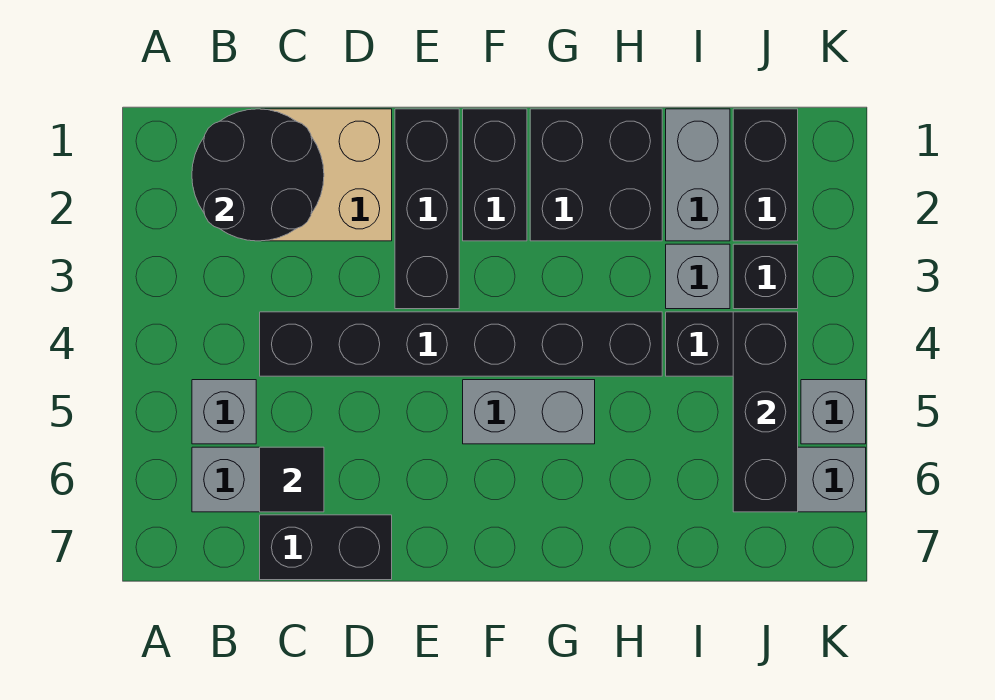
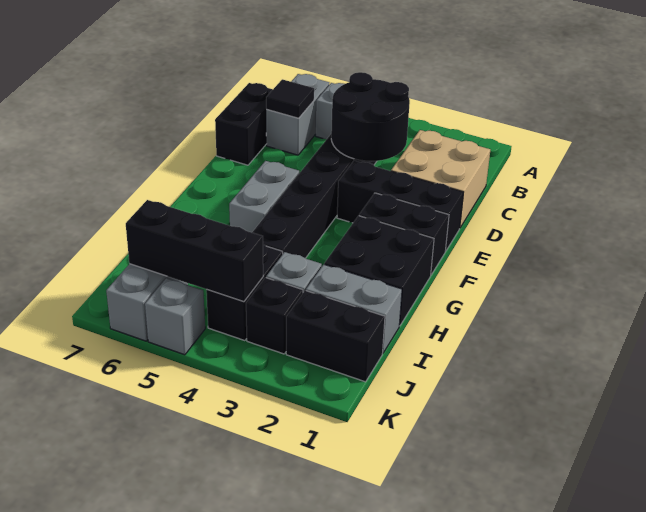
black 2x2 round brick [192,109,324,241] -> black 2x2 round brick moved to [331,72,410,161]

